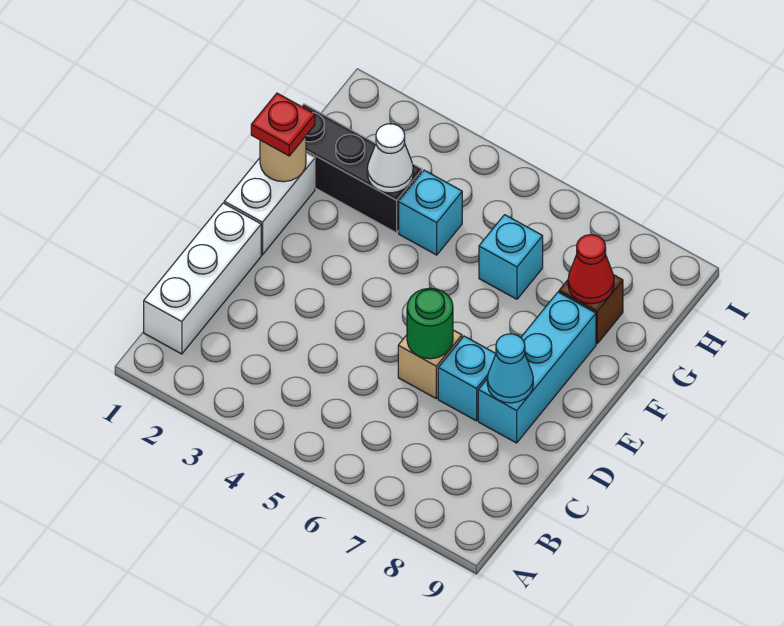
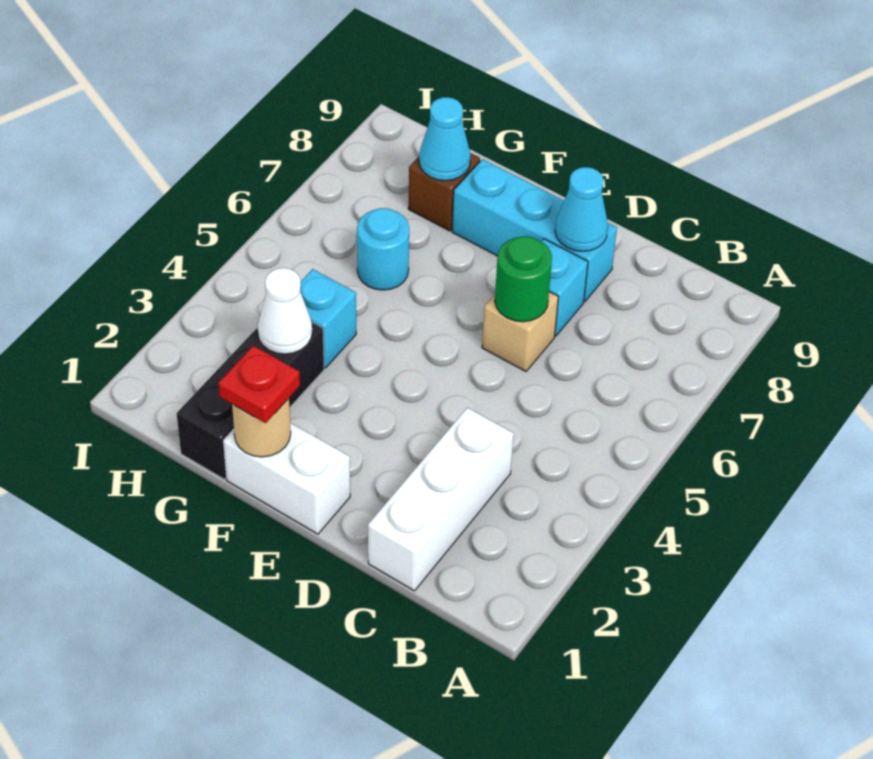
white 1x3 brick [144,203,261,354] -> white 1x3 brick turned to [368,408,514,591]
cyan 1x1 brick [479,215,543,299] -> cyan 1x1 round brick [357,208,409,290]
red 1x1 cone [568,235,614,304] -> cyan 1x1 cone [419,97,471,181]

